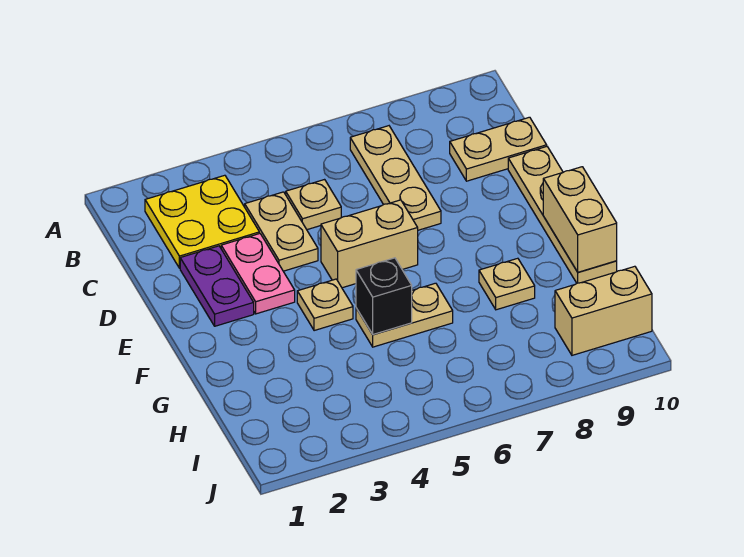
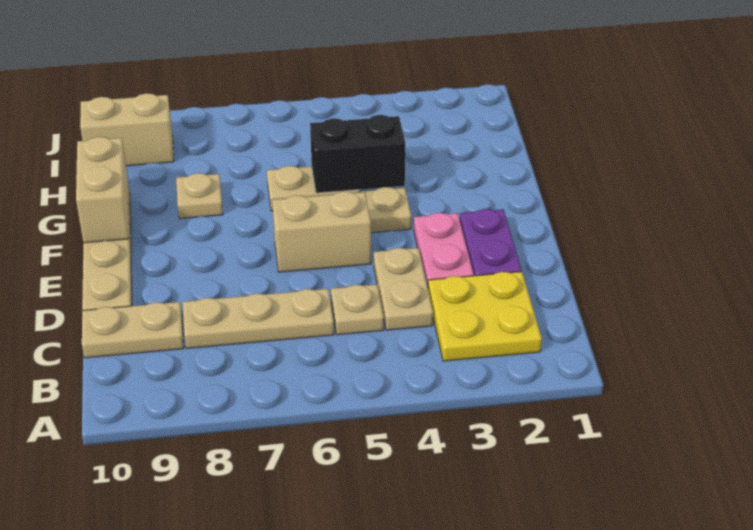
tan 1x3 plate [350,126,441,230] -> tan 1x3 plate turned to [183,289,334,349]
black 1x1 brick [356,258,412,335] -> black 1x2 brick [310,115,405,193]

